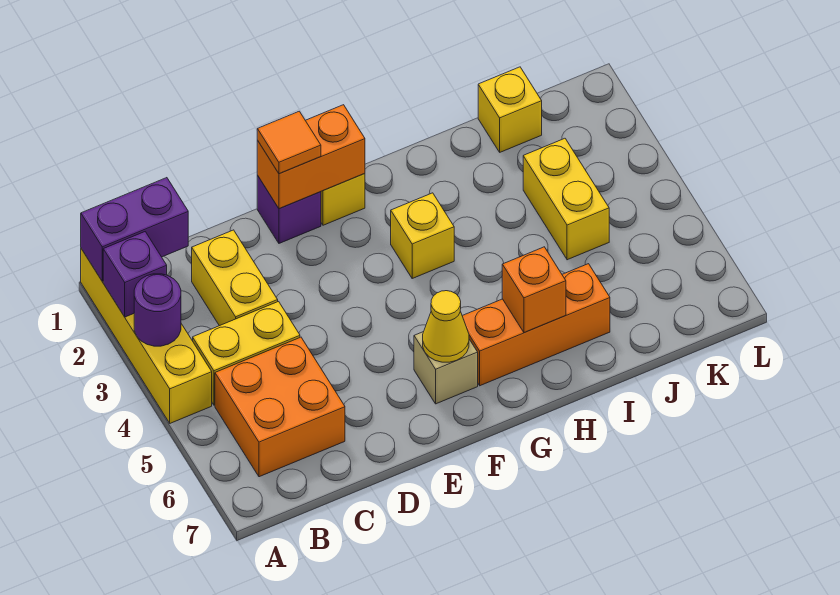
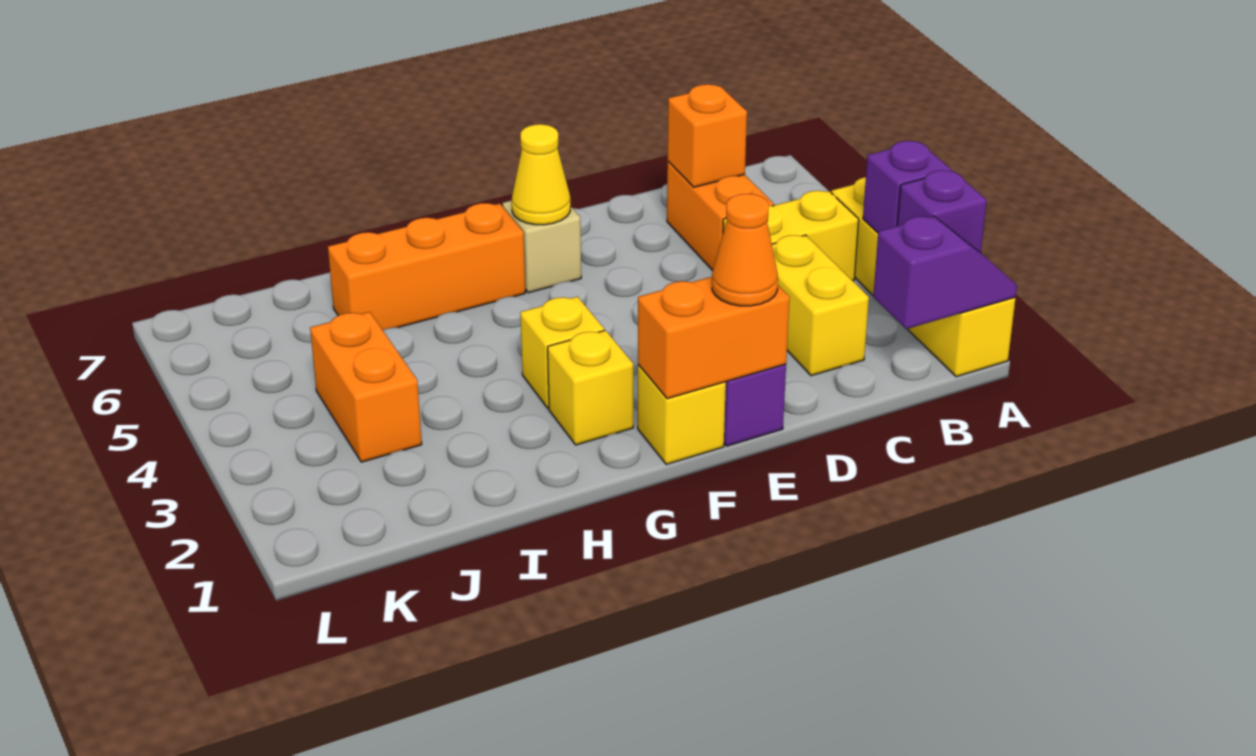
purple 1x2 brick [81,178,188,281] -> purple 1x2 slope [873,216,1017,329]
purple 1x1 round brick [134,274,181,346] -> purple 1x1 brick [863,141,951,233]
orange 2x2 brick [215,337,345,477] -> orange 1x2 brick [667,162,774,271]
orange 1x1 tile [257,111,321,174] -> orange 1x1 cone [712,194,778,306]
orange 1x1 brick [502,247,566,333] -> orange 1x1 brick moved to [668,84,747,187]
yellow 1x1 brick [478,67,542,152] -> yellow 1x1 brick moved to [548,330,633,445]
yellow 1x2 brick [523,138,609,260] -> orange 1x2 brick [310,312,422,462]

